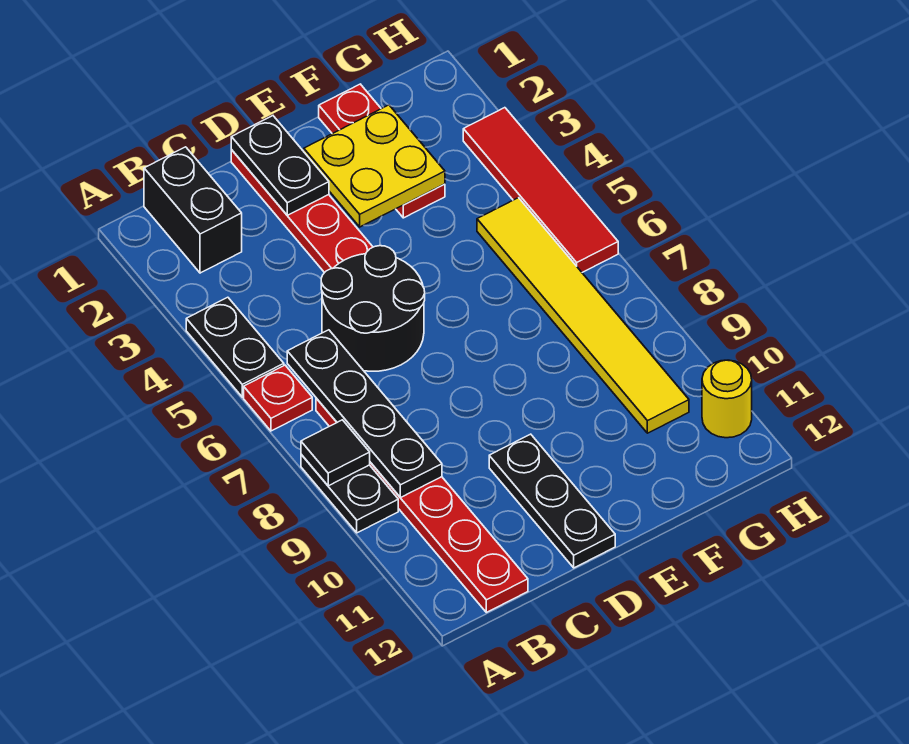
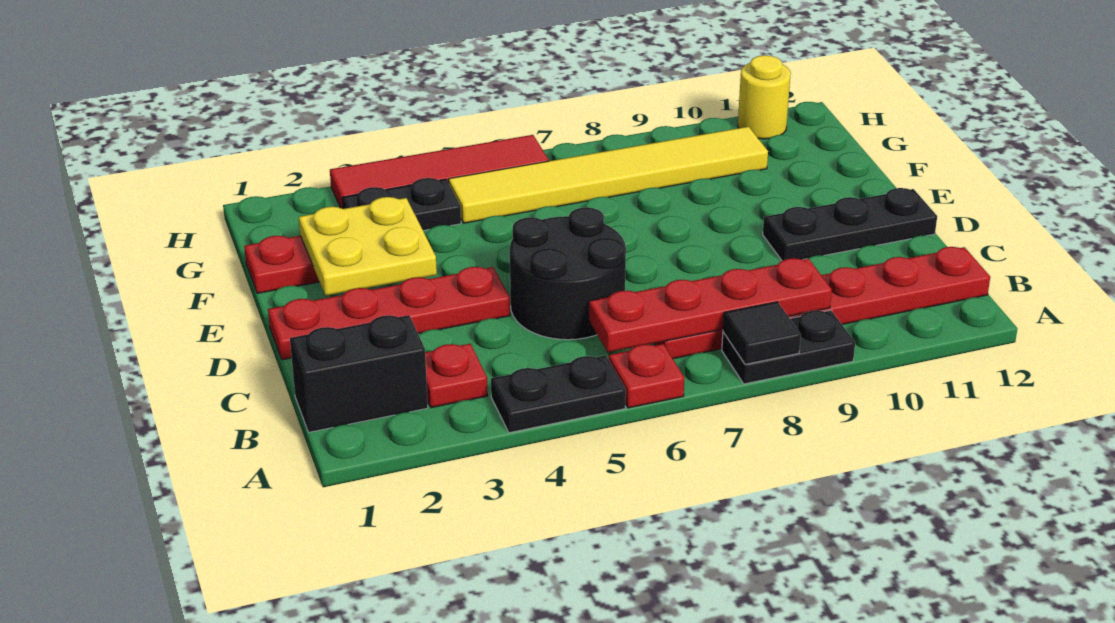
none -> red 1x1 plate [425,344,488,408]
black 1x4 plate [287,330,442,498] -> red 1x4 plate [589,258,832,352]
black 1x2 plate [231,116,329,215] -> black 1x2 plate moved to [342,178,461,231]

